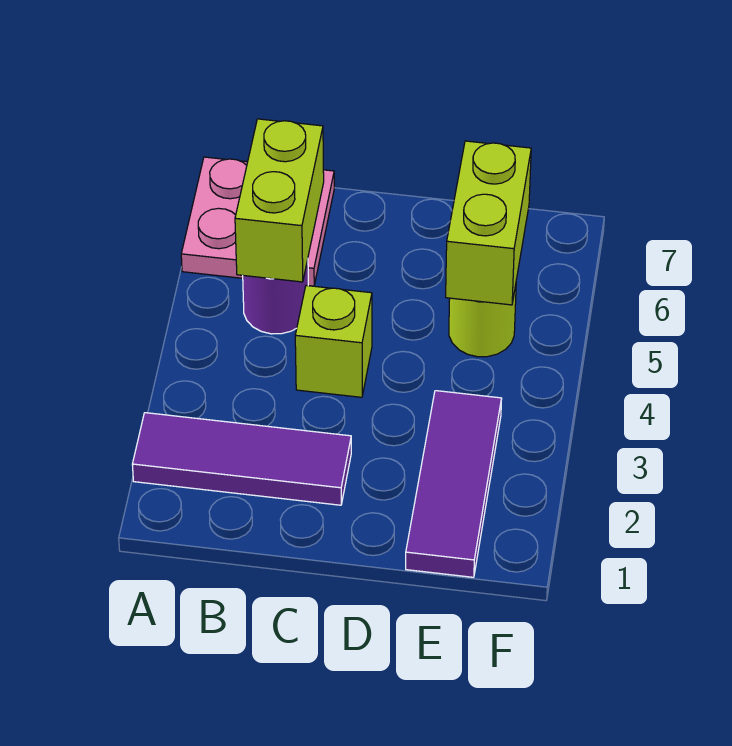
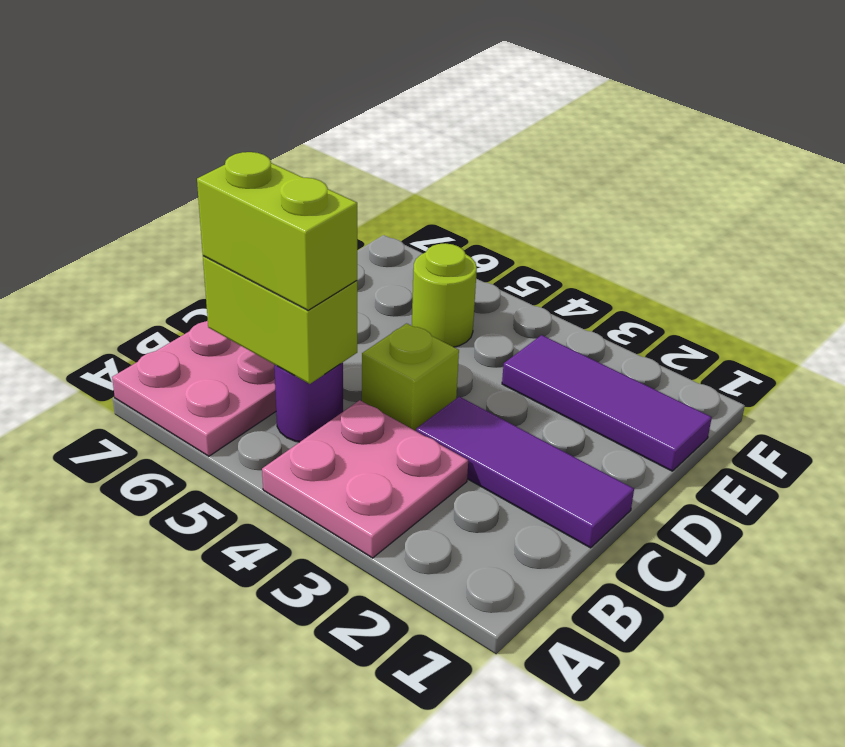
purple 1x3 tile [132,413,351,505] -> purple 1x3 tile turned to [416,397,634,548]
none -> pink 2x2 plate [262,400,468,558]
lime 1x2 brick [446,141,531,305] -> lime 1x2 brick moved to [197,152,357,310]

